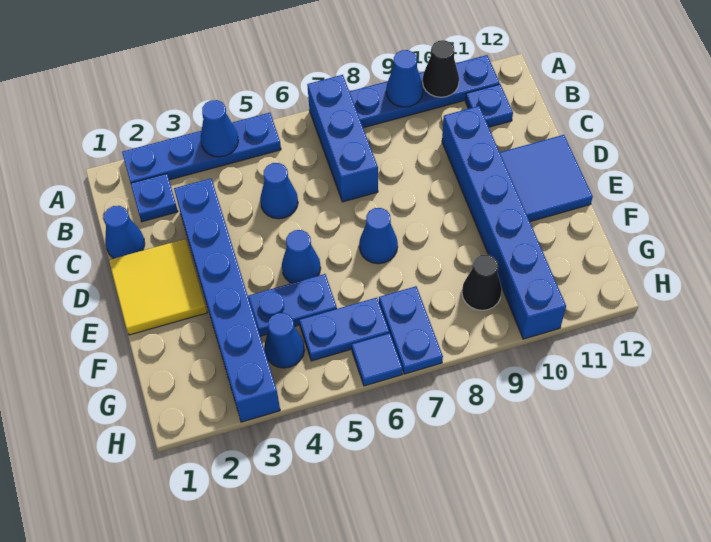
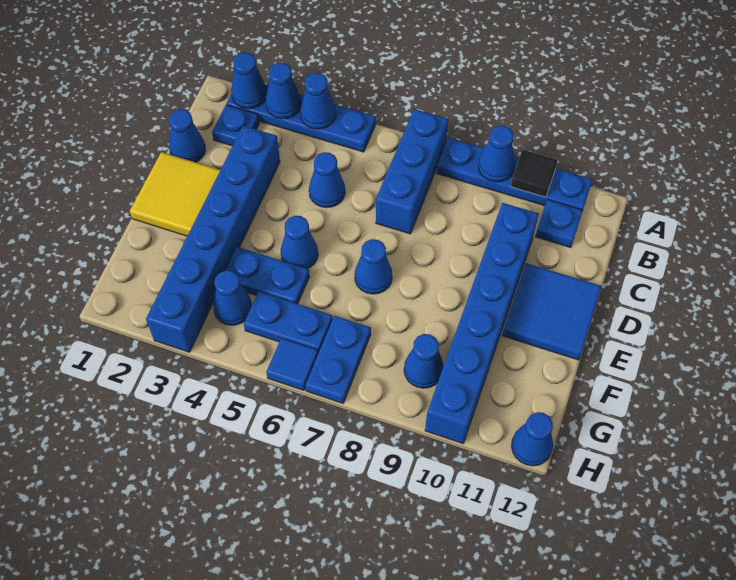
none -> blue 1x1 cone [231,52,267,109]
none -> blue 1x1 cone [266,63,301,119]
black 1x1 cone [423,40,459,97] -> black 1x1 tile [511,150,558,197]
black 1x1 cone [462,255,502,310] -> blue 1x1 cone [404,334,444,388]
none -> blue 1x1 cone [511,412,553,466]

